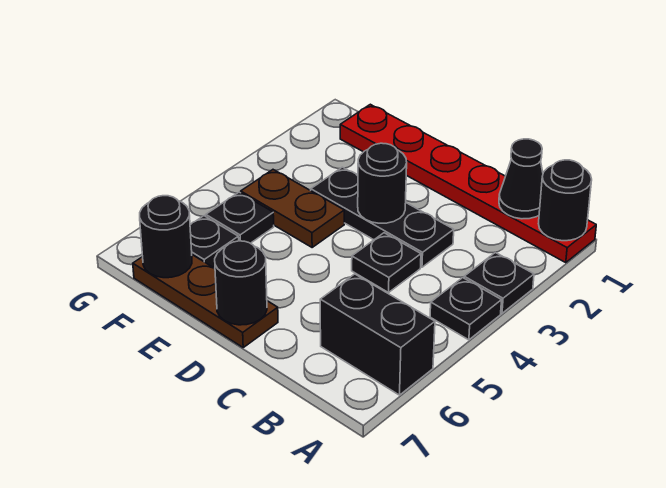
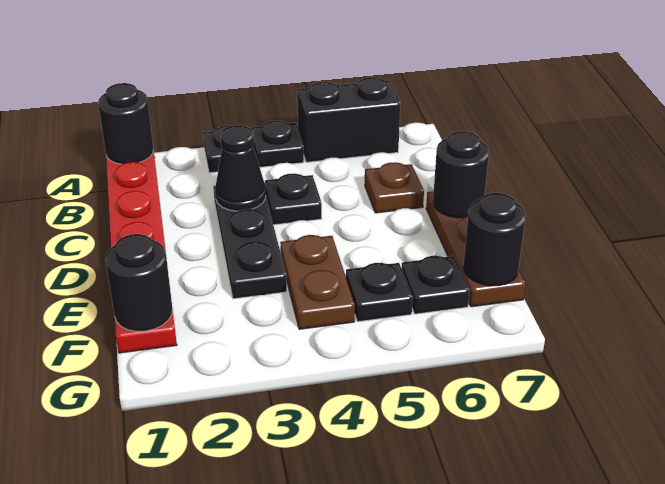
black 1x2 brick [320,274,435,395] -> black 1x2 brick turned to [297,77,401,162]
black 1x1 cone [499,139,543,219] -> black 1x1 cone moved to [215,125,266,211]
none -> brown 1x1 plate [365,162,424,213]
black 1x1 round brick [358,143,407,223] -> black 1x1 round brick moved to [105,234,173,331]

